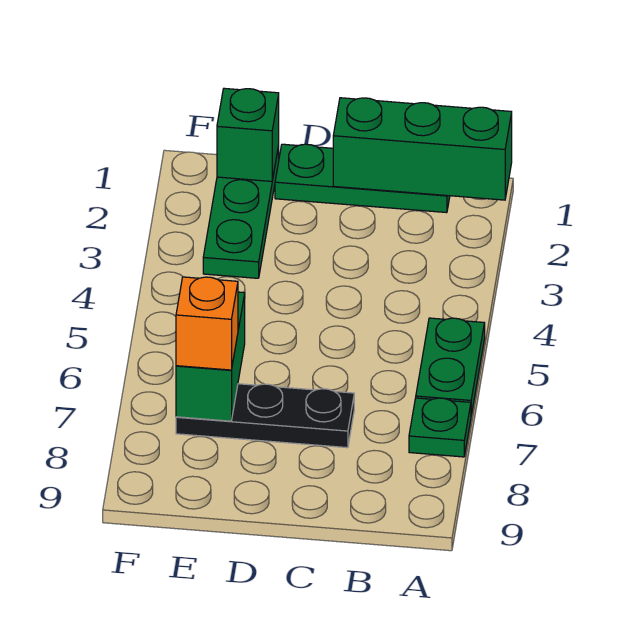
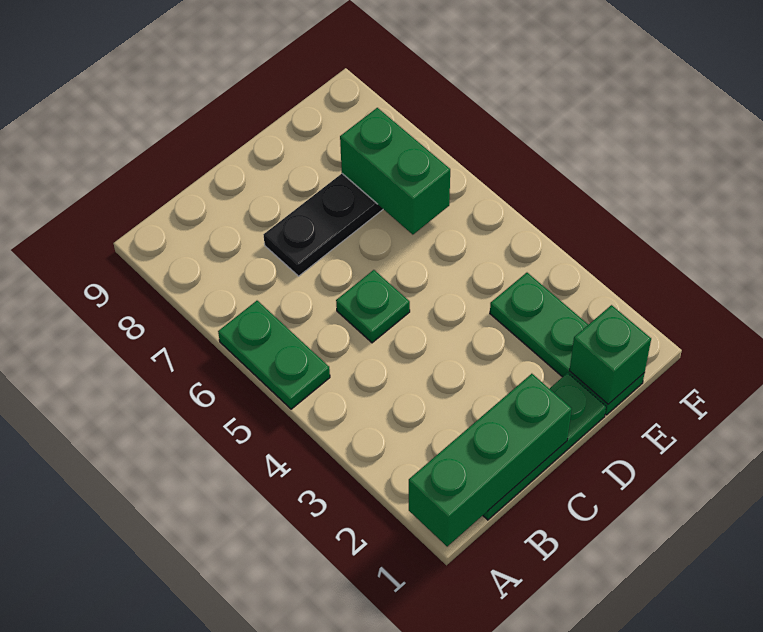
green 1x1 plate [409,398,471,457] -> green 1x1 plate moved to [336,270,410,343]
orange 1x1 brick [176,277,238,370] -> none

